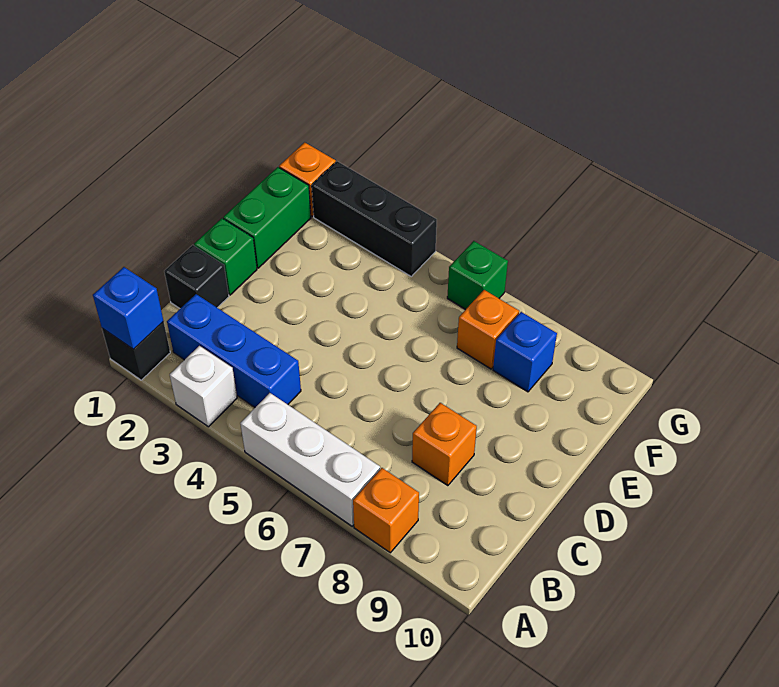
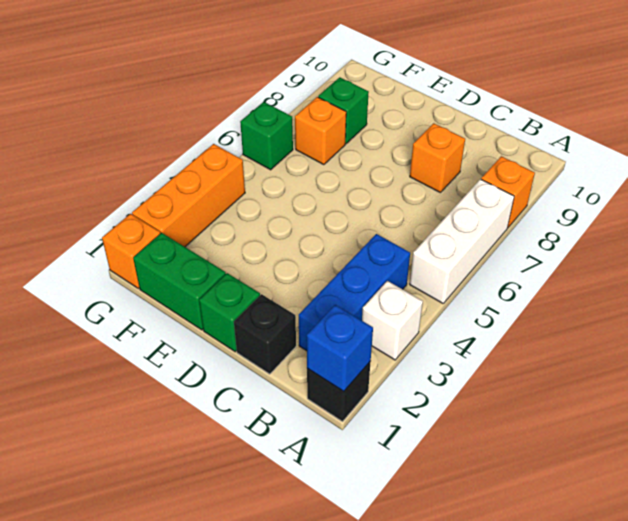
blue 1x1 brick [493,312,557,392] -> green 1x1 brick [318,77,369,144]
black 1x3 brick [312,161,437,276] -> orange 1x3 brick [132,144,245,247]

